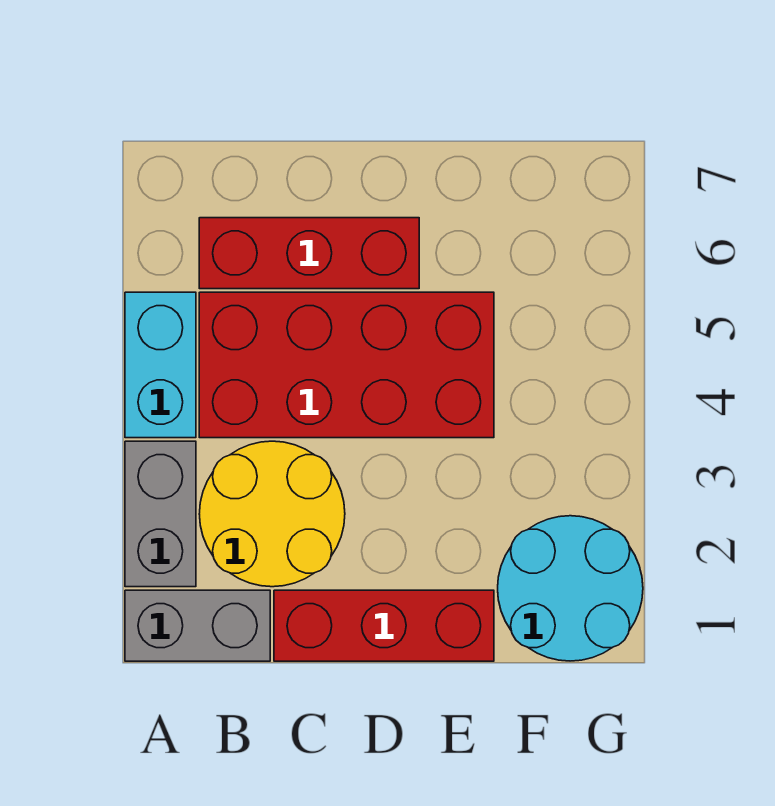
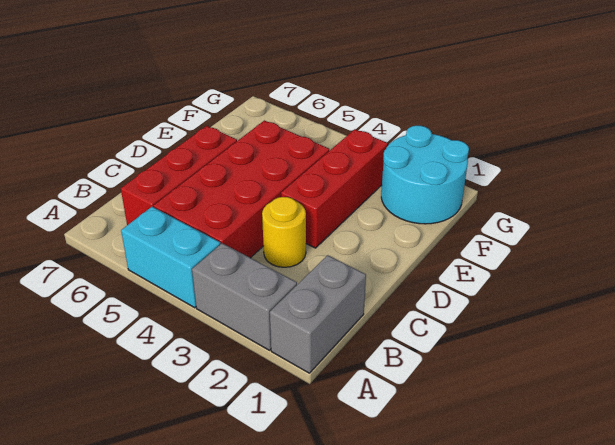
yellow 2x2 round brick [199,441,345,587] -> yellow 1x1 round brick [262,197,306,267]
red 1x3 brick [274,590,494,661] -> red 1x3 brick moved to [281,129,388,248]

